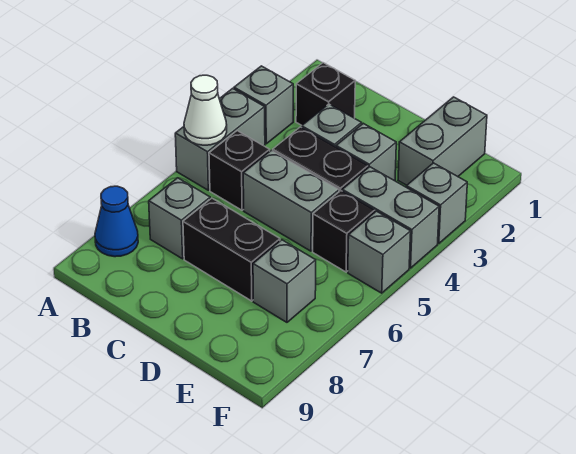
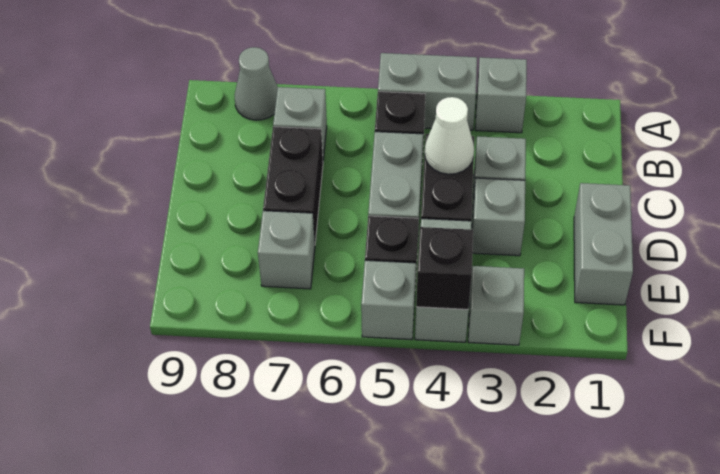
white 1x1 cone [184,75,227,145] -> white 1x1 cone moved to [425,97,474,174]
blue 1x1 cone [95,186,138,257] -> grey 1x1 cone [235,47,278,120]
black 1x1 brick [296,63,355,125] -> black 1x1 brick moved to [416,227,473,309]
grey 1x2 brick [398,97,487,185] -> grey 1x2 brick turned to [574,183,633,305]

